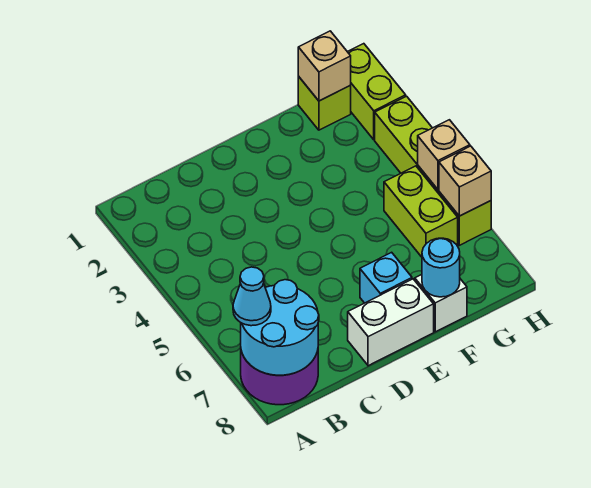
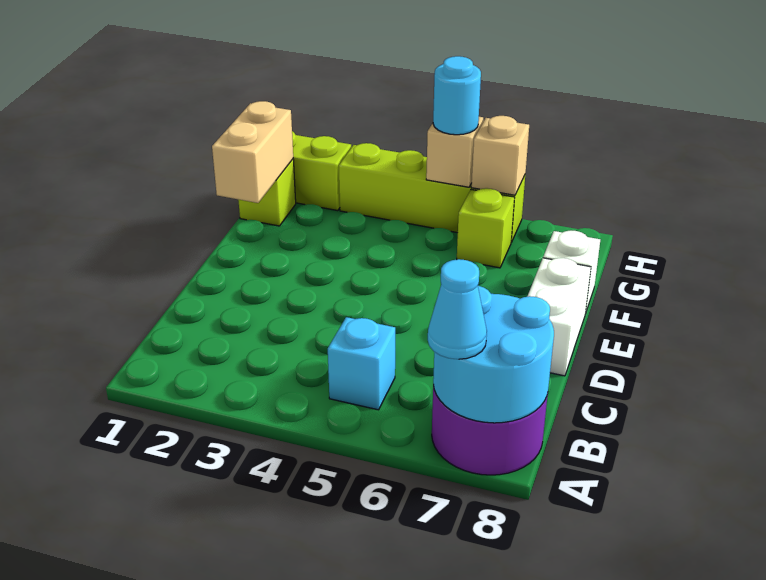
cyan 1x1 brick [360,252,412,303] -> cyan 1x1 brick moved to [328,317,395,410]
cyan 1x1 round brick [422,238,460,297] -> cyan 1x1 round brick moved to [433,56,481,135]
tan 1x1 brick [298,31,351,101] -> tan 1x2 brick [212,101,293,203]
lime 1x2 brick [384,166,458,257] -> lime 1x1 brick [457,188,515,268]

